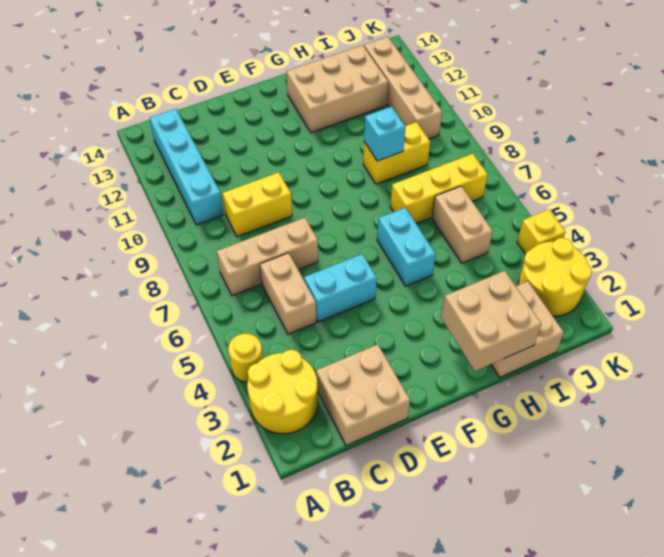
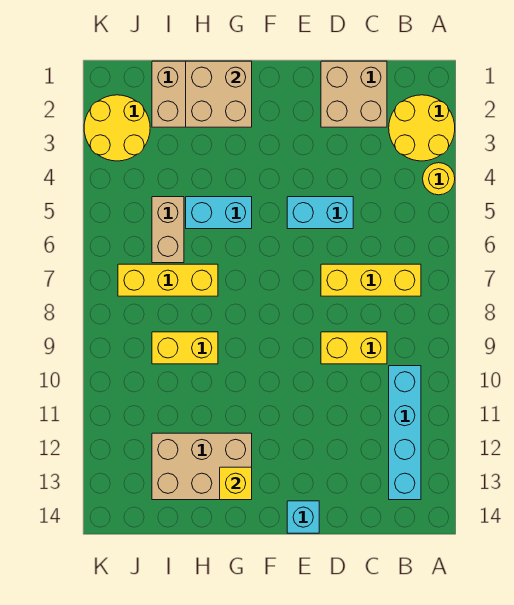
tan 1x3 brick [217,218,318,296] -> yellow 1x3 brick [321,264,421,296]
tan 1x2 brick [260,253,316,334] -> none
cyan 1x2 brick [377,208,436,286] -> cyan 1x2 brick turned to [186,197,252,229]
cyan 1x1 brick [364,107,406,161] -> cyan 1x1 brick moved to [287,501,319,533]
tan 1x4 brick [364,37,442,139] -> none
yellow 1x1 brick [517,210,565,254] -> yellow 1x1 brick moved to [220,467,252,500]

